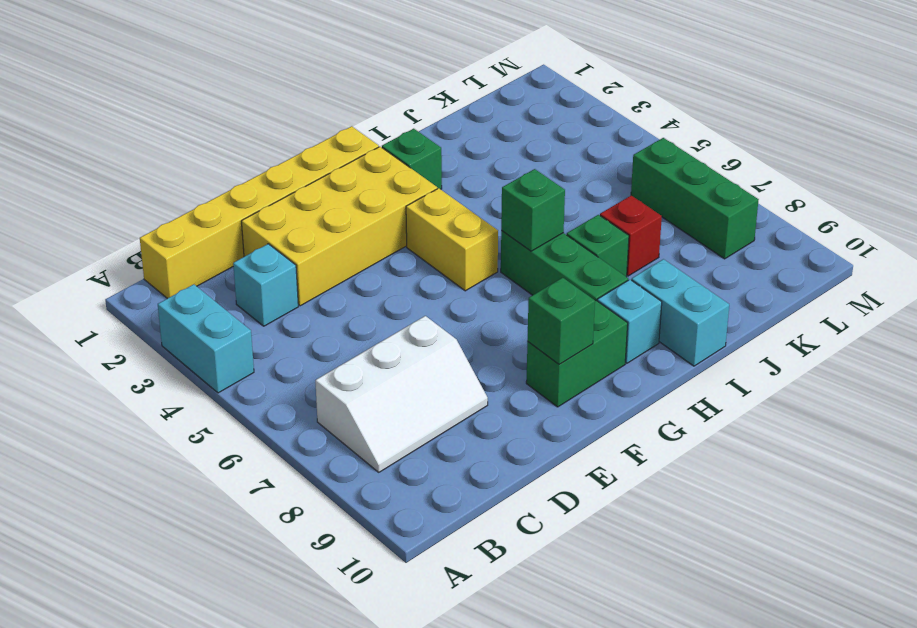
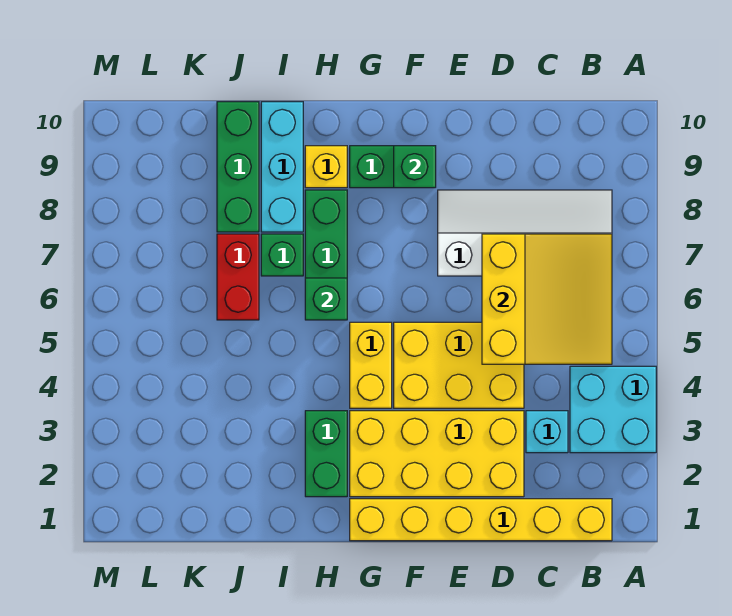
cyan 1x2 brick [158,284,254,393] -> cyan 2x2 brick [570,366,656,453]
none -> yellow 3x3 slope [482,234,612,364]
white 2x3 slope [315,316,488,472] -> white 2x4 slope [438,190,612,276]
none -> yellow 2x3 brick [394,322,524,408]
green 1x1 brick [382,129,442,189] -> green 1x2 brick [305,411,347,497]
cyan 1x1 brick [597,280,662,363] -> yellow 1x1 brick [305,146,347,188]
cyan 1x2 brick [631,259,729,366] -> cyan 1x3 brick [261,102,303,232]
red 1x1 brick [600,196,662,276] -> red 1x2 brick [217,234,259,320]
green 1x3 brick [631,138,759,259] -> green 1x3 brick moved to [217,102,259,232]

